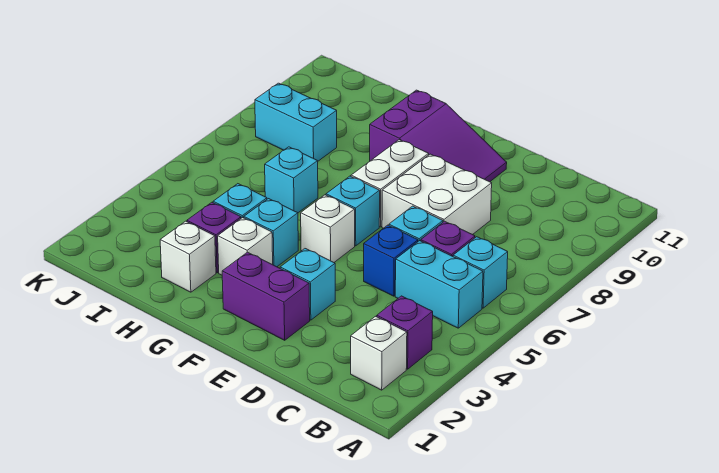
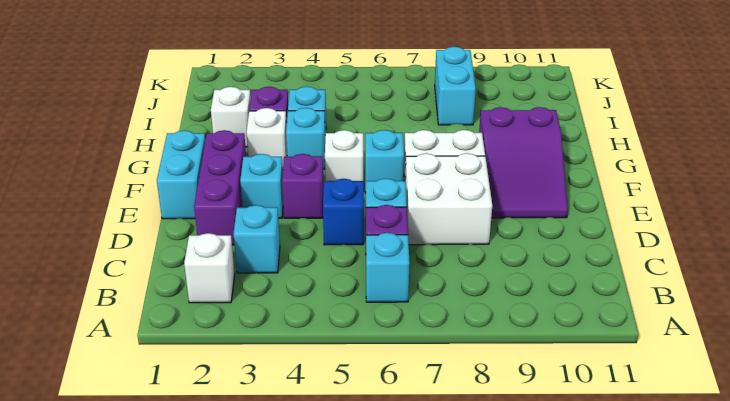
purple 1x1 brick [377,296,433,369] -> purple 1x1 brick moved to [282,154,324,218]
cyan 1x2 brick [395,241,483,328] -> cyan 1x2 brick moved to [157,130,205,219]
purple 1x2 brick [222,252,310,340] -> purple 1x3 brick [194,130,246,245]
cyan 1x1 brick [265,147,318,213] -> cyan 1x1 brick moved to [233,205,280,273]

